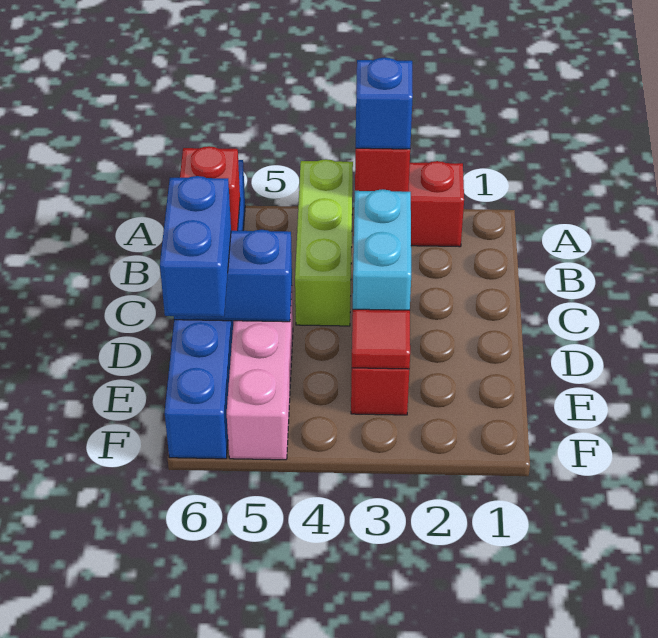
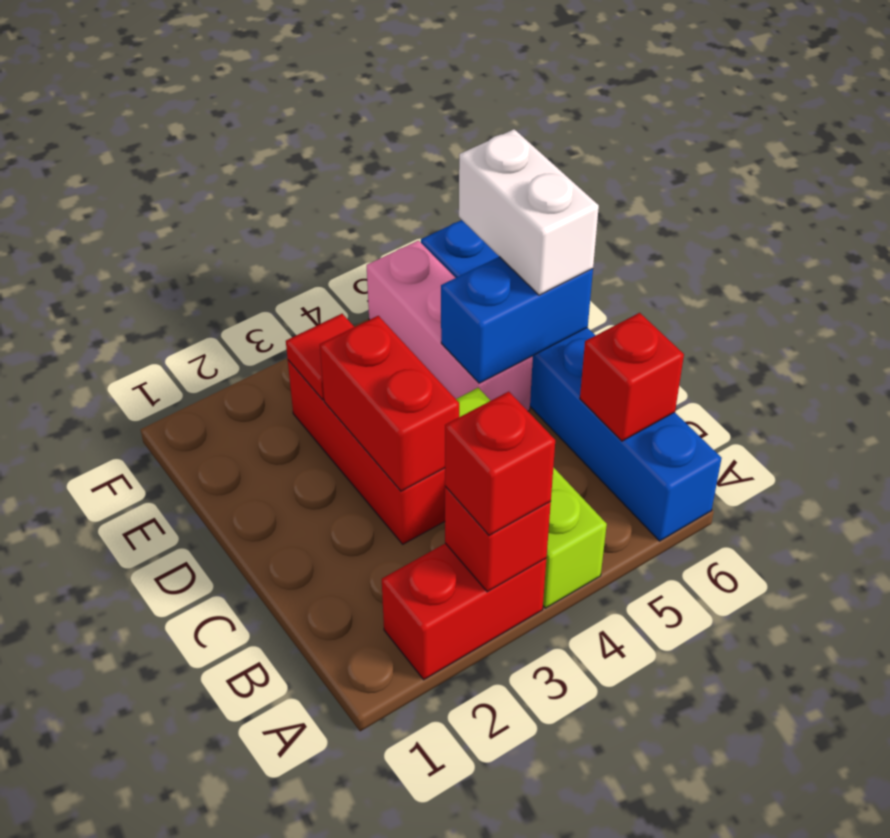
blue 1x1 brick [356,58,413,149] -> red 1x1 brick [445,392,555,535]
cyan 1x2 brick [353,189,411,310] -> red 1x2 brick [320,316,459,491]
blue 1x2 brick [160,176,231,317] -> white 1x2 brick [459,129,599,295]

